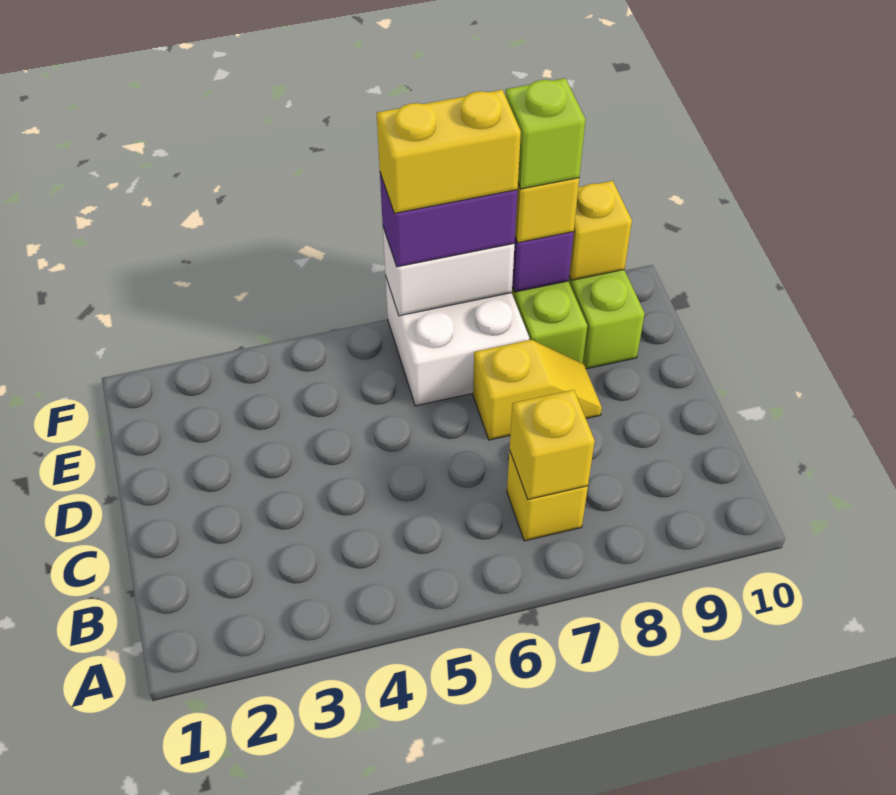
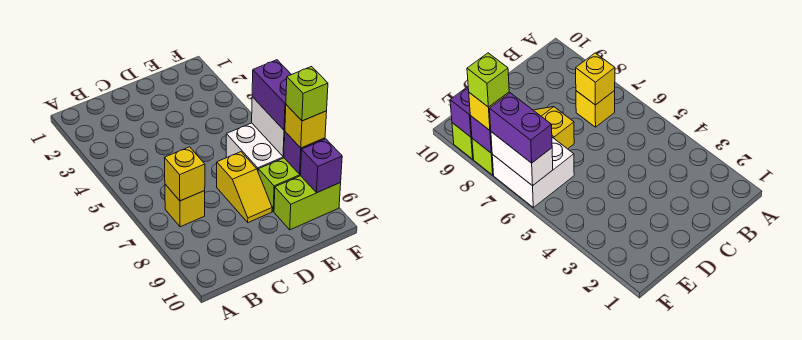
yellow 1x2 brick [377,90,521,213] -> none
yellow 1x1 brick [569,181,632,280] -> purple 1x1 brick [300,139,342,193]

